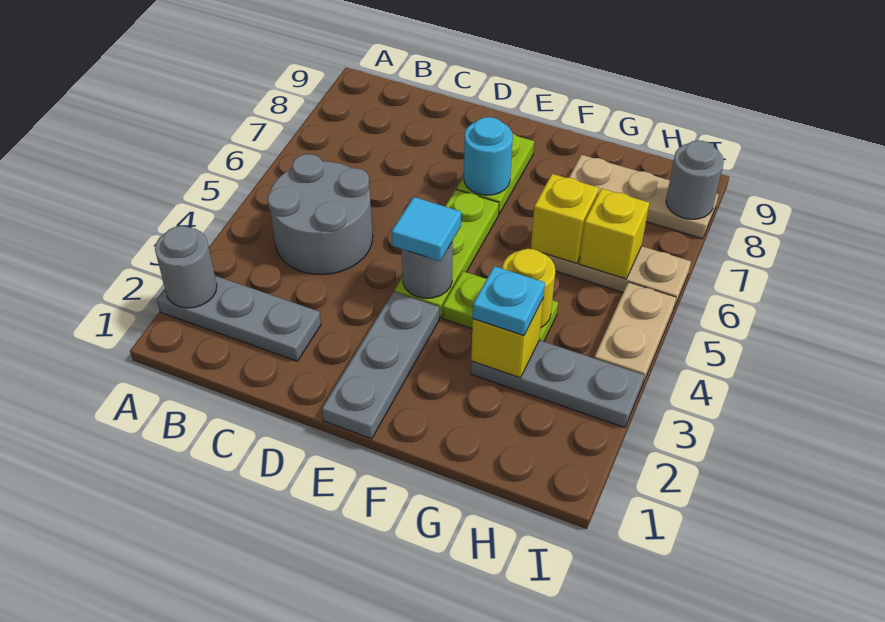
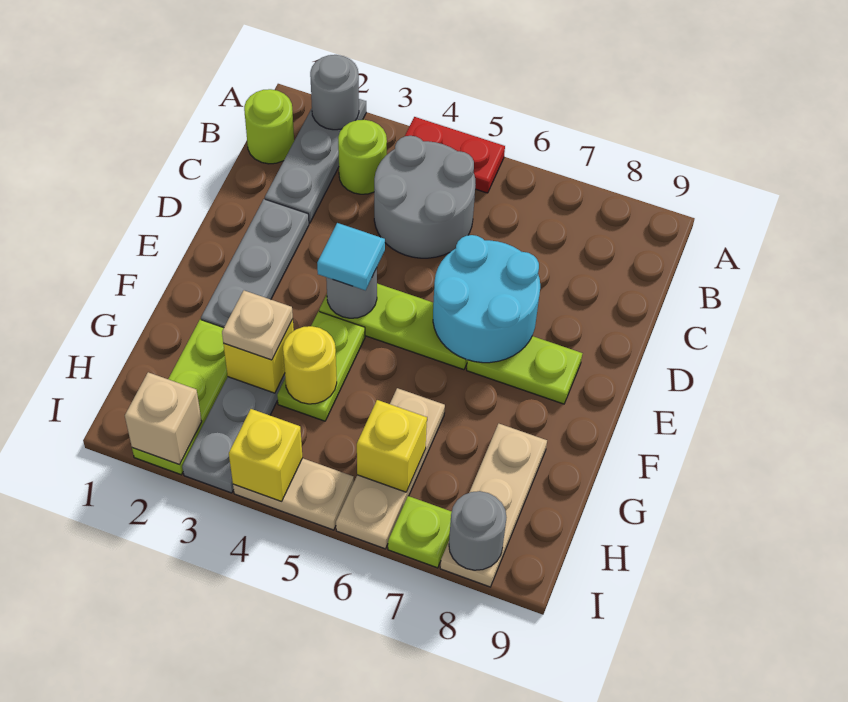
none -> red 1x2 plate [405,117,505,193]
none -> lime 1x1 round brick [244,89,294,164]
none -> lime 1x1 round brick [338,120,387,194]
grey 1x3 plate [322,292,439,439] -> grey 1x3 plate turned to [201,199,309,328]
cyan 1x1 round brick [464,117,513,195] -> cyan 2x2 round brick [433,235,540,363]
none -> lime 1x3 plate [132,320,228,475]
cyan 1x1 plate [473,266,545,336] -> tan 1x1 plate [222,290,293,360]
yellow 1x1 brick [531,174,599,264] -> yellow 1x1 brick moved to [229,409,303,501]
none -> tan 1x1 brick [125,372,202,465]
none -> lime 1x1 plate [388,496,452,568]

